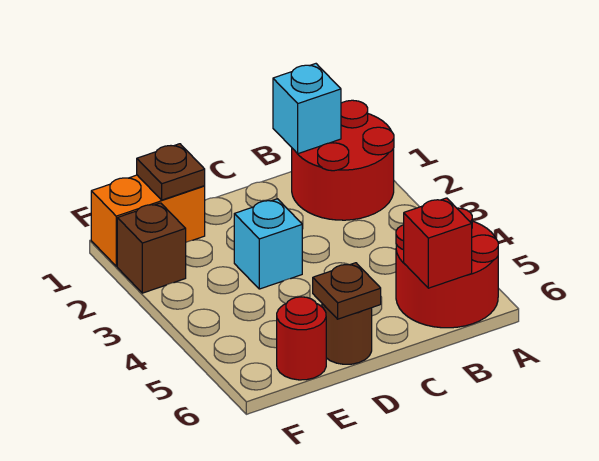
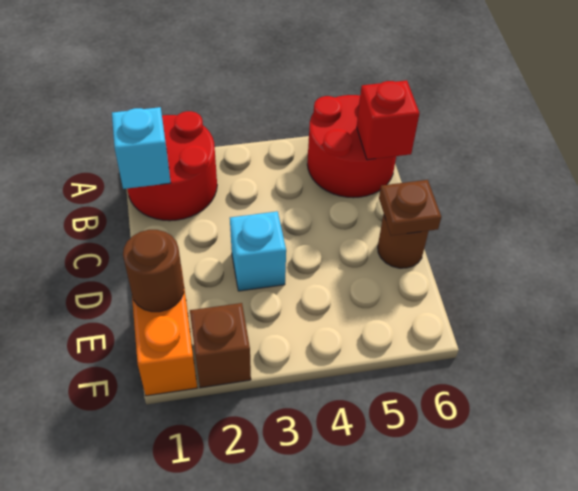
brown 1x1 plate [137,144,205,200] -> brown 1x1 round brick [123,230,184,312]
red 1x1 round brick [277,297,326,380] -> none

